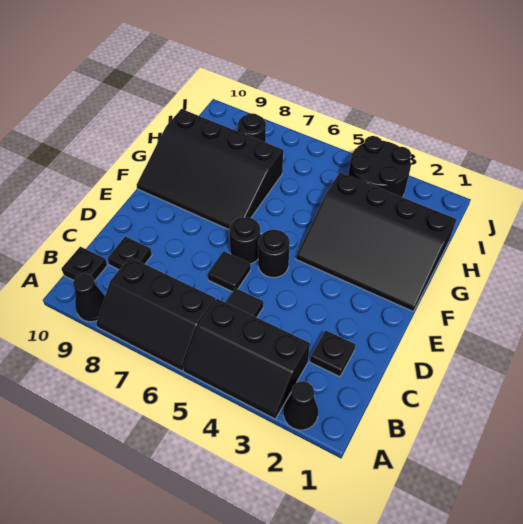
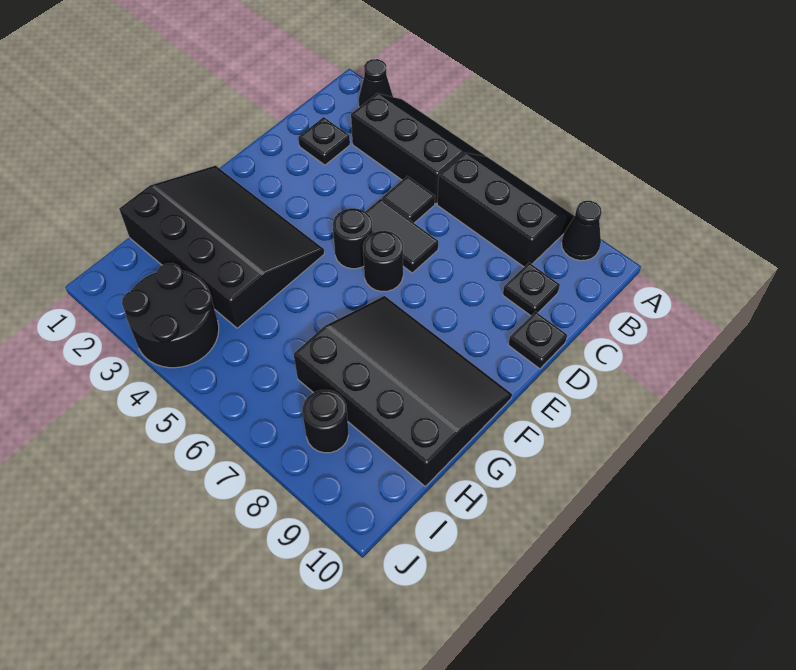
black 1x1 plate [62,247,107,281] -> black 1x1 plate moved to [508,312,567,369]
black 1x1 tile [208,251,251,292] -> black 1x2 tile [365,199,438,273]

